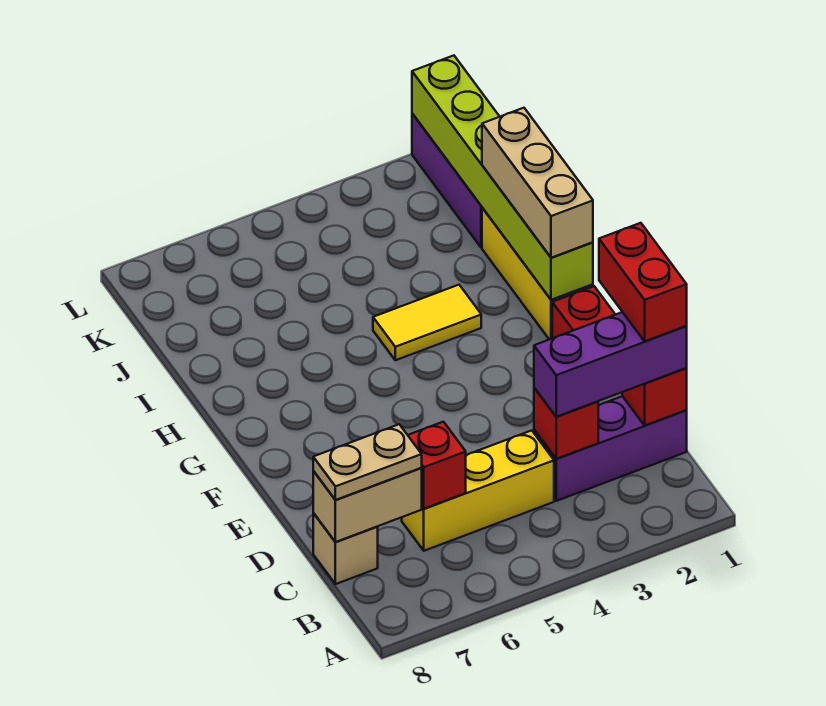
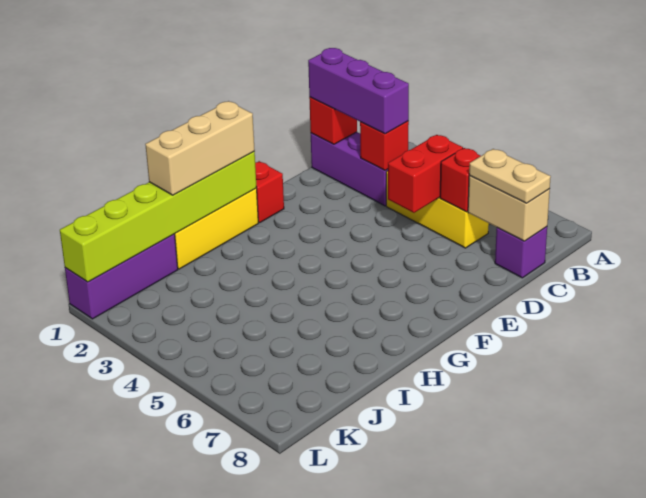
red 1x2 brick [599,223,687,341] -> red 1x2 brick moved to [388,135,463,213]
tan 1x1 brick [313,513,378,584] -> purple 1x1 brick [495,227,547,278]
yellow 1x2 tile [373,285,481,360] -> none

